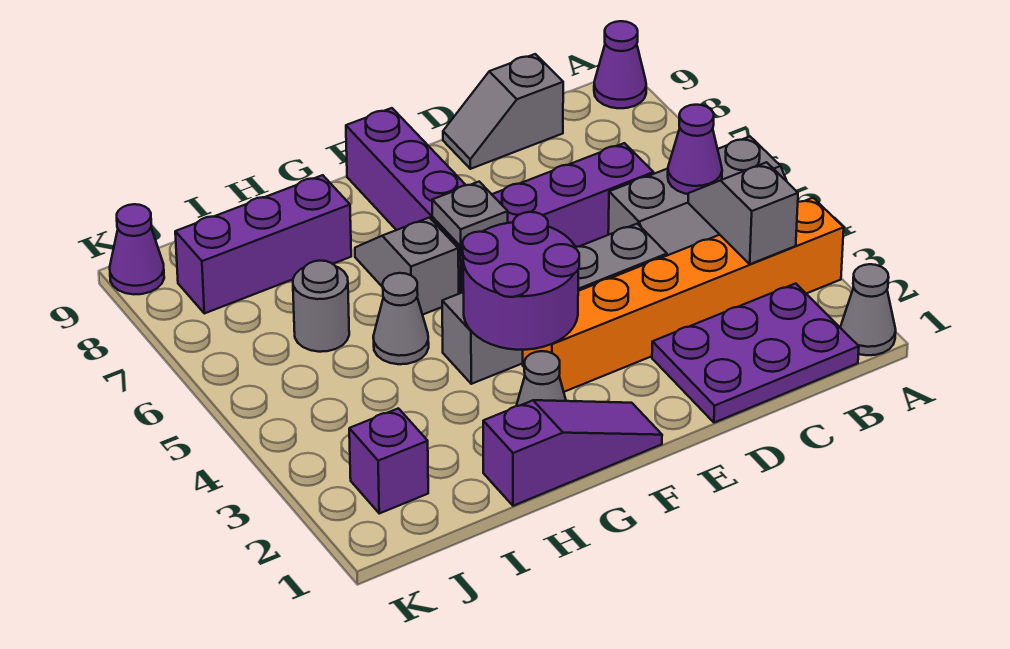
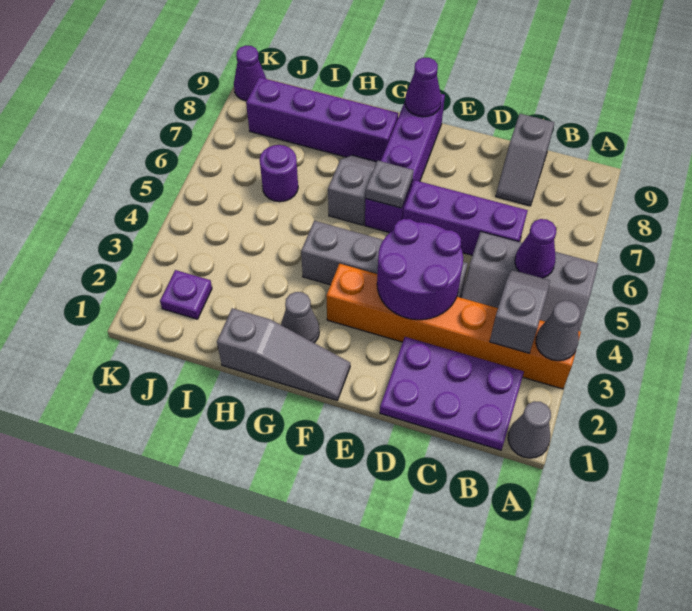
purple 1x1 cone [594,21,646,108] -> purple 1x1 cone moved to [405,58,441,117]
grey 1x2 slope [443,54,563,169] -> grey 1x2 slope turned to [496,114,555,206]
purple 1x3 slope [483,400,662,506] -> grey 1x3 slope [217,308,350,400]
purple 2x2 round brick [463,212,579,350] -> purple 2x2 round brick moved to [377,219,463,320]
grey 1x1 cone [373,273,429,364] -> grey 1x1 cone moved to [536,301,580,361]
purple 1x3 brick [175,175,351,313] -> purple 1x4 brick [246,77,398,162]
grey 1x1 round brick [293,261,349,352] -> purple 1x1 round brick [260,145,298,202]
purple 1x1 brick [349,408,428,513] -> purple 1x1 plate [160,270,212,319]

